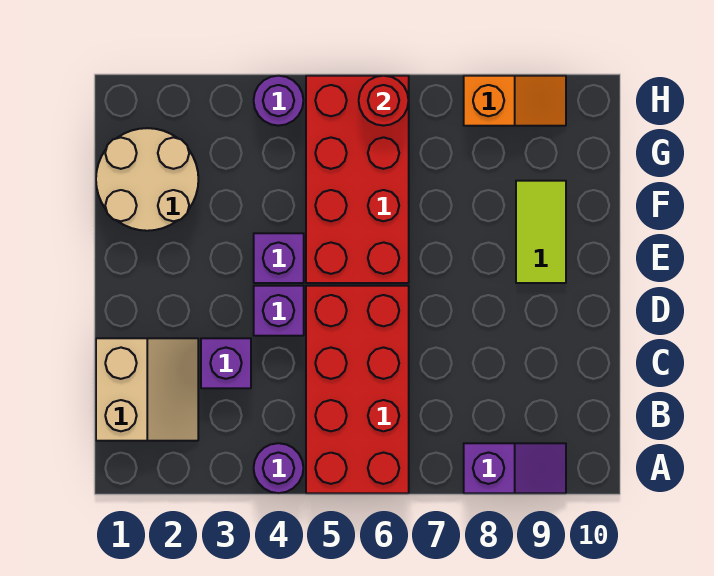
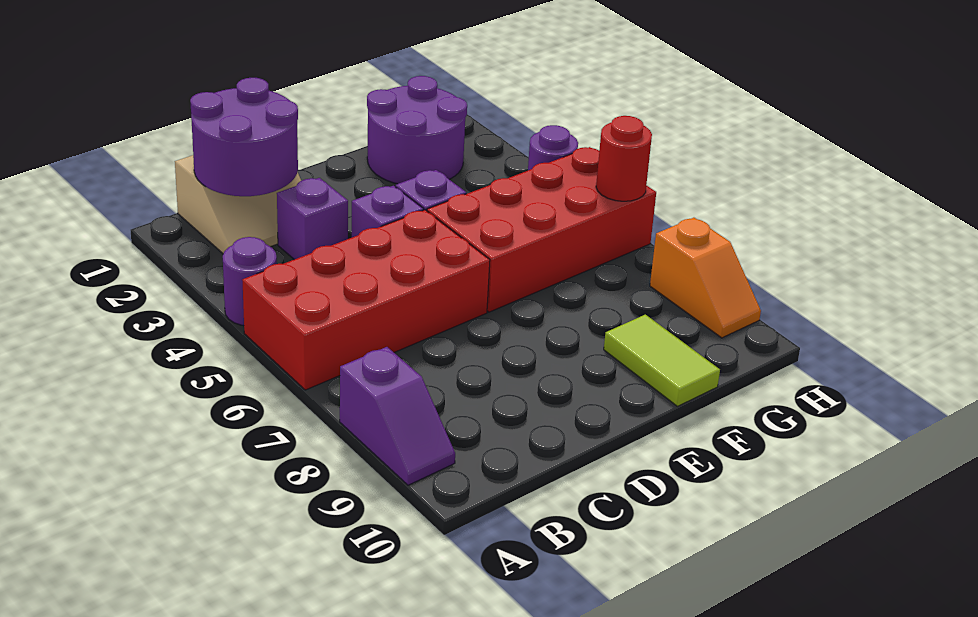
none -> purple 2x2 round brick [190,78,298,196]
lime 1x2 tile [516,181,566,283] -> lime 1x2 tile turned to [604,315,720,406]
tan 2x2 round brick [96,128,198,231] -> purple 2x2 round brick [367,76,467,184]

